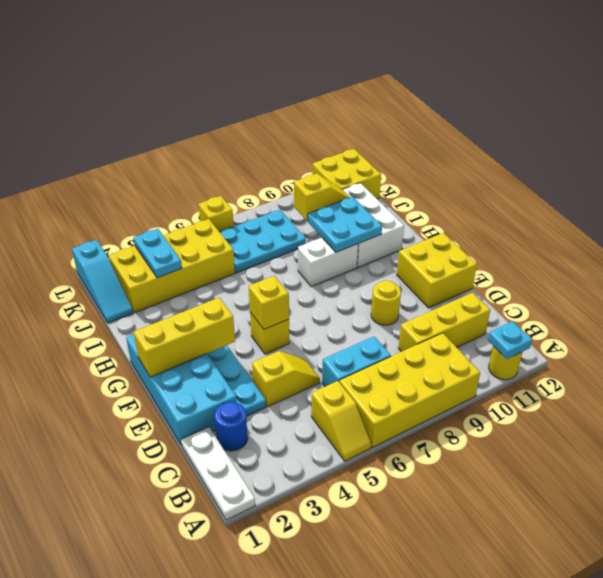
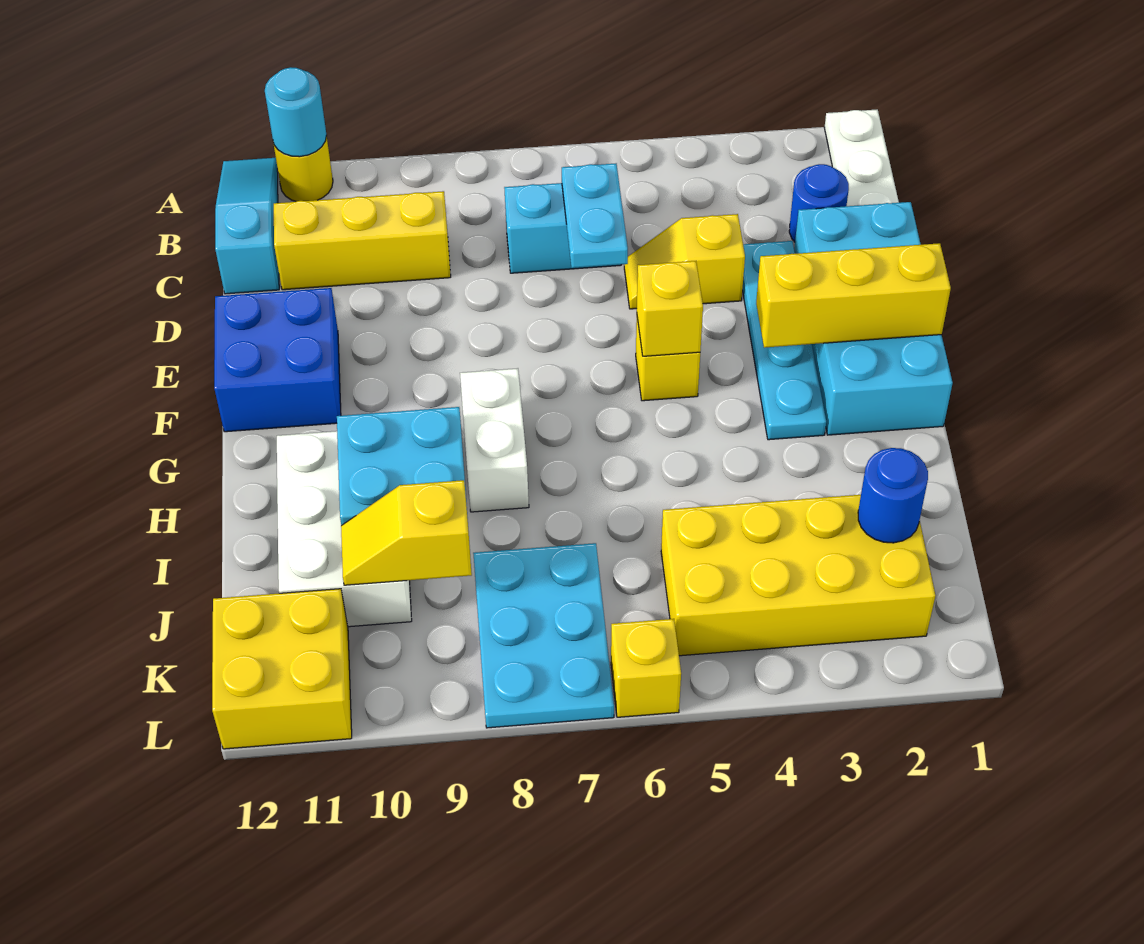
yellow 1x2 slope [311,381,371,461] -> none
yellow 2x4 brick [339,333,480,448] -> none
cyan 1x1 plate [488,321,532,359] -> cyan 1x1 round brick [265,67,327,157]
yellow 1x1 round brick [371,280,401,325] -> none
yellow 2x2 brick [397,233,477,308] -> blue 2x2 brick [214,288,341,432]
white 1x2 brick [298,238,358,287] -> white 1x2 brick turned to [460,368,529,512]
cyan 1x3 slope [72,240,133,323] -> cyan 1x3 slope moved to [215,158,279,294]
none -> blue 1x1 round brick [858,448,928,543]
cyan 1x2 plate [134,229,182,278] -> cyan 1x2 plate moved to [562,164,628,268]
cyan 2x3 plate [220,210,306,273] -> cyan 2x3 plate turned to [473,543,614,728]

